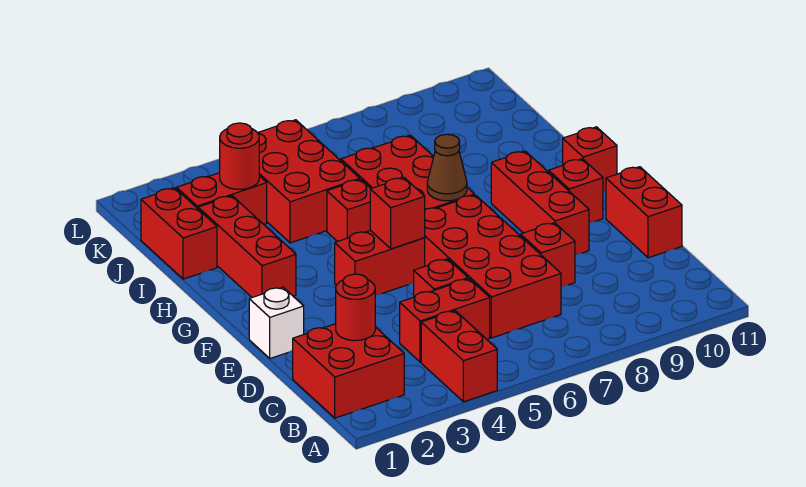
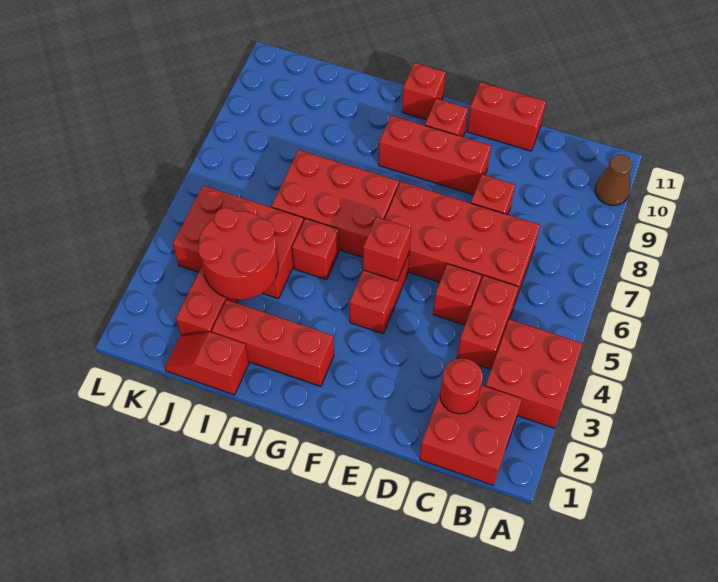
red 1x2 brick [421,311,497,402] -> red 2x2 brick [486,319,583,428]
white 1x1 brick [249,287,304,358] -> none
brown 1x1 cone [427,134,467,201] -> brown 1x1 cone moved to [595,154,632,206]
red 1x2 brick [141,188,217,279] -> red 1x2 slope [165,332,249,395]
red 1x1 round brick [220,123,259,189] -> red 2x2 round brick [198,208,278,300]

